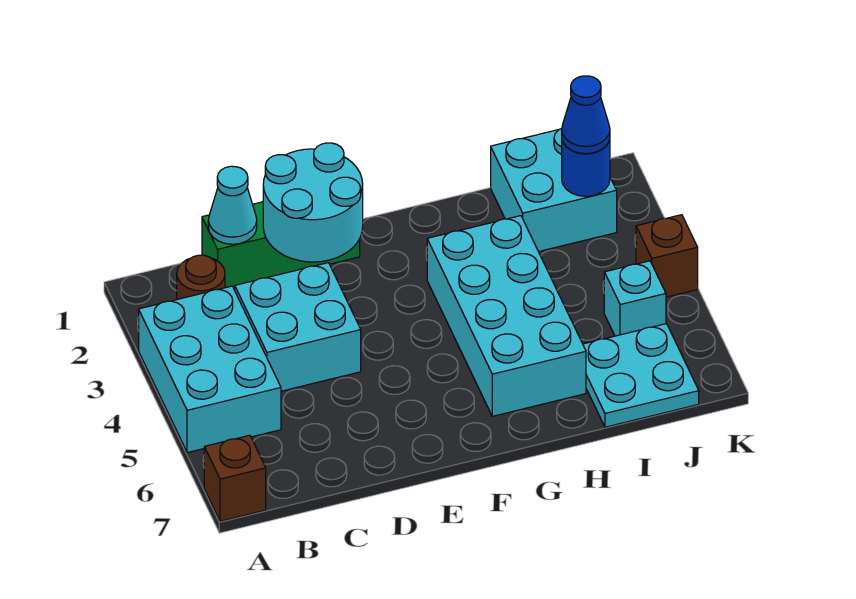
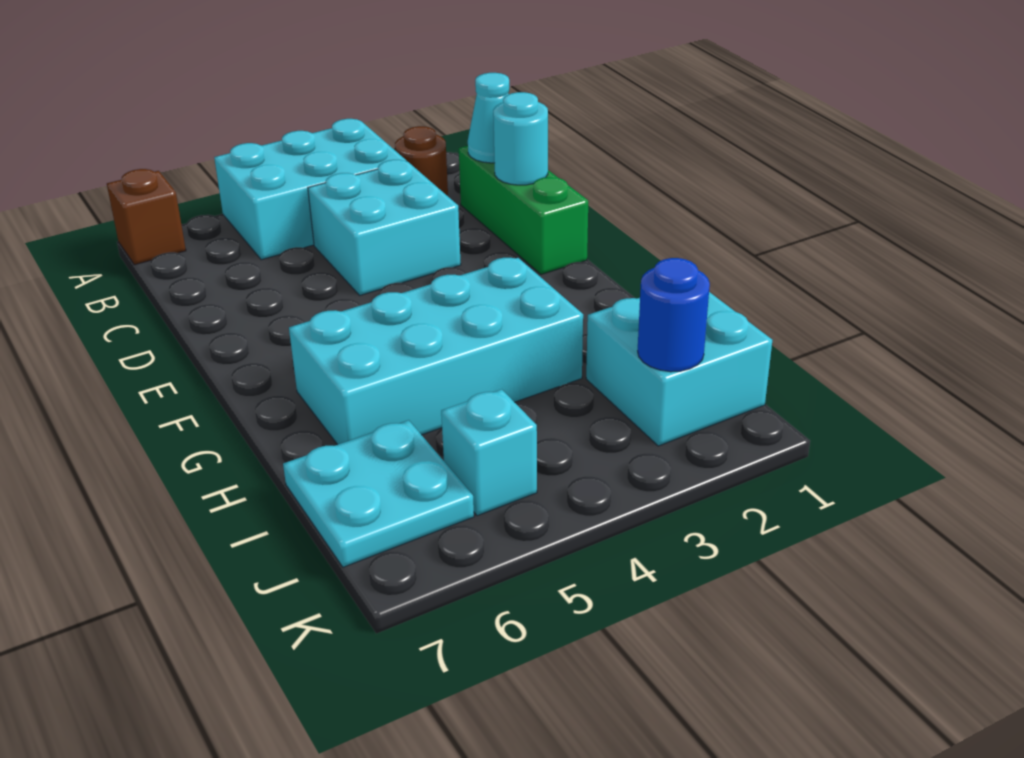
cyan 2x2 round brick [263,143,363,262] -> cyan 1x1 round brick [493,92,548,185]
blue 1x1 cone [562,76,610,154] -> none
brown 1x1 brick [636,215,698,297] -> none

